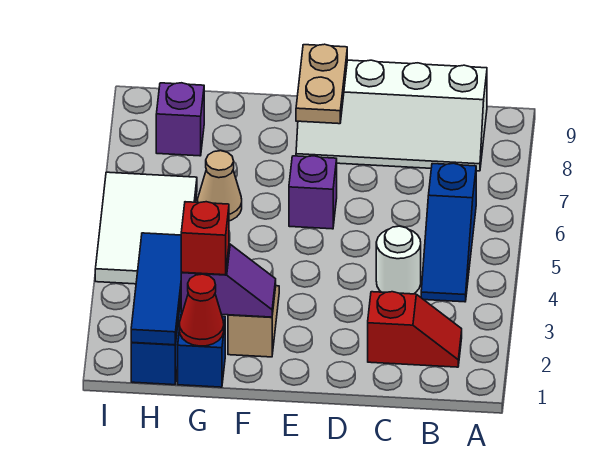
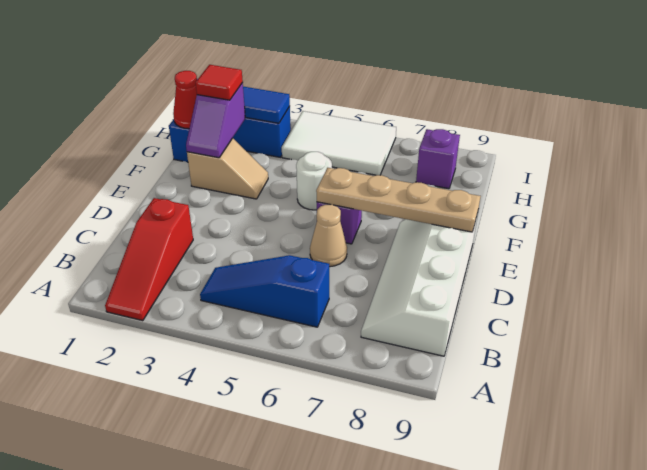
red 1x2 slope [368,292,462,367] -> red 1x3 slope [105,198,193,321]
white 1x1 round brick [376,226,421,294] -> white 1x1 round brick moved to [296,152,332,210]
tan 1x2 plate [296,44,347,124] -> tan 1x4 plate [316,168,481,232]
red 1x1 brick [181,202,229,275] -> red 1x1 tile [196,65,243,100]
tan 1x1 cone [198,151,242,221] -> tan 1x1 cone moved to [310,205,347,267]

